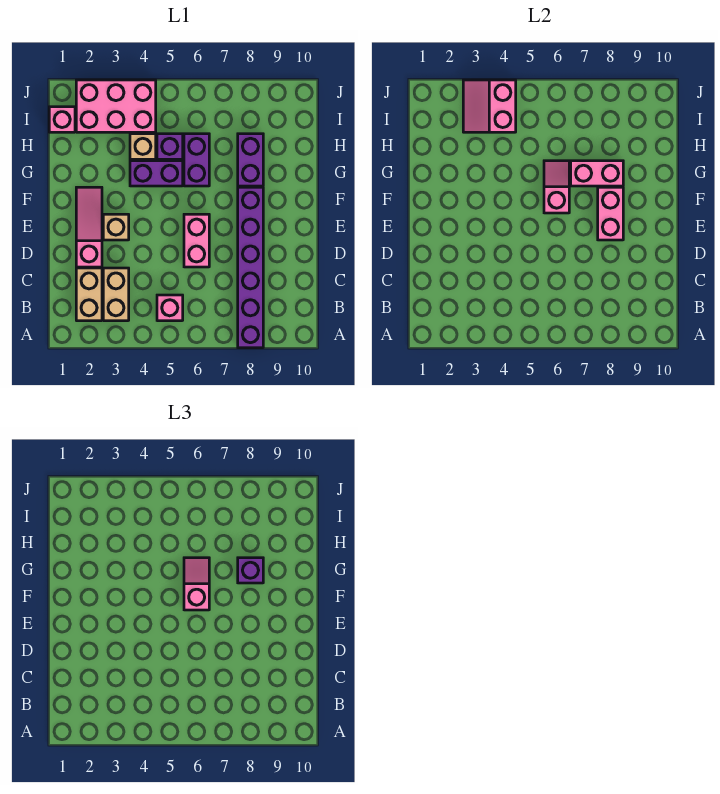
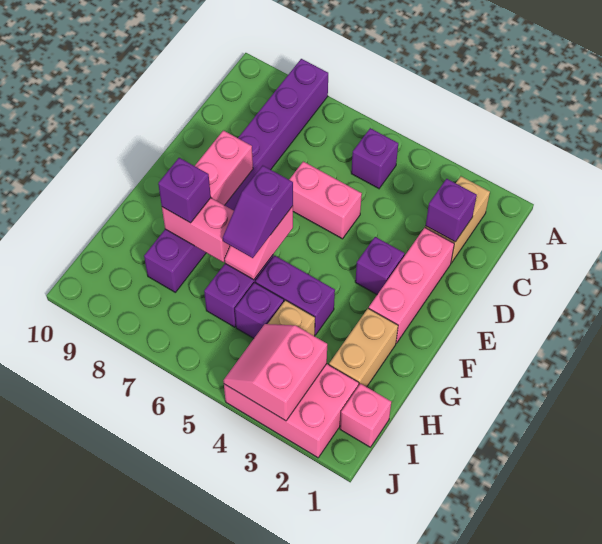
tan 1x2 brick [103,268,129,321] -> tan 1x2 brick moved to [329,308,398,387]
pink 1x1 brick [157,295,183,321] -> purple 1x1 brick [351,128,398,188]
none -> purple 1x1 brick [426,179,477,242]
pink 1x3 slope [76,187,102,267] -> pink 1x3 brick [369,228,454,343]
pink 1x2 brick [184,214,209,267] -> pink 1x2 brick turned to [289,161,362,239]
tan 1x1 brick [103,214,129,240] -> purple 1x1 brick [355,237,404,294]
pink 1x2 slope [184,558,209,610] -> purple 1x2 slope [223,166,293,258]
pink 2x2 slope [463,80,516,132] -> pink 2x2 slope turned to [223,324,327,421]

